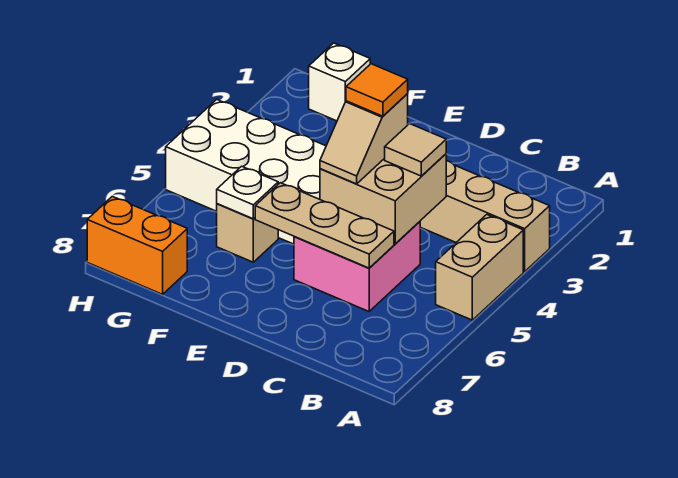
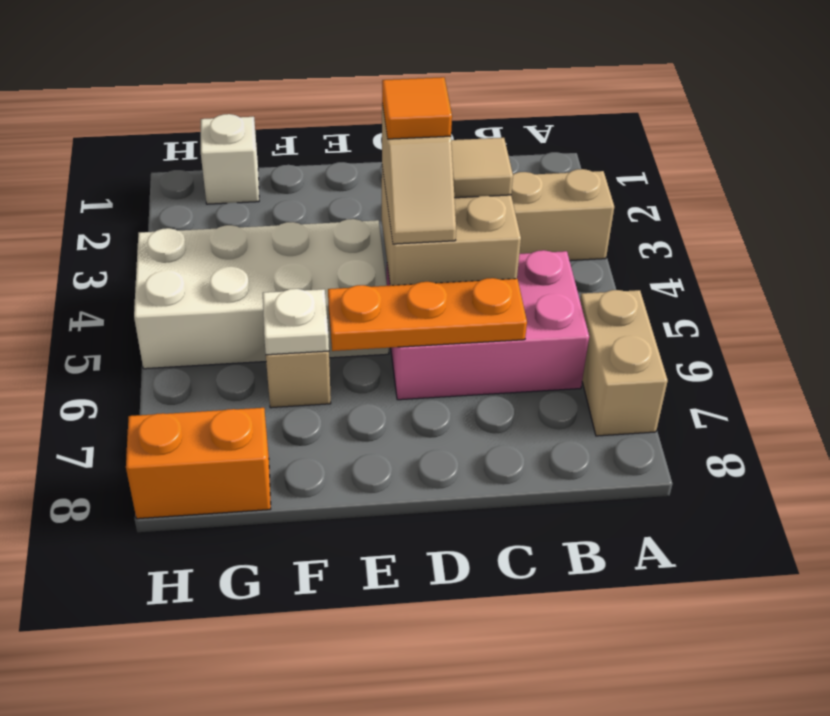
tan 1x2 brick [436,215,523,320] -> tan 1x2 brick moved to [580,290,668,436]
pink 2x2 brick [294,222,420,311] -> pink 2x3 brick [387,250,589,400]
tan 1x3 plate [255,183,394,268] -> orange 1x3 plate [328,278,527,351]

